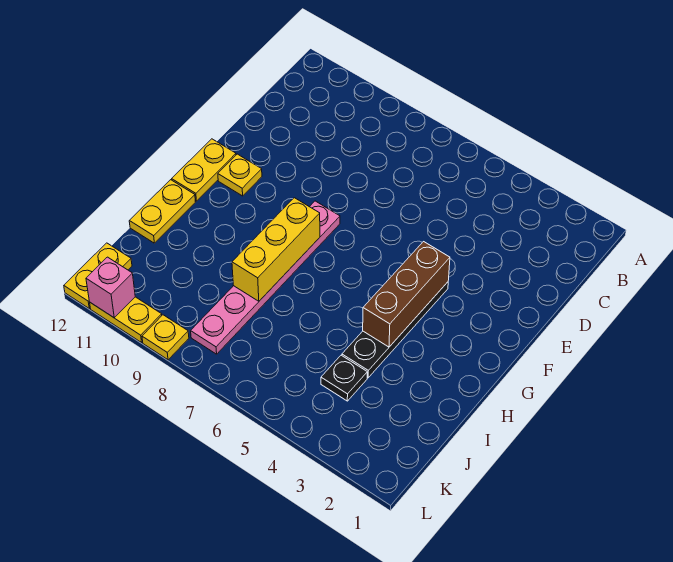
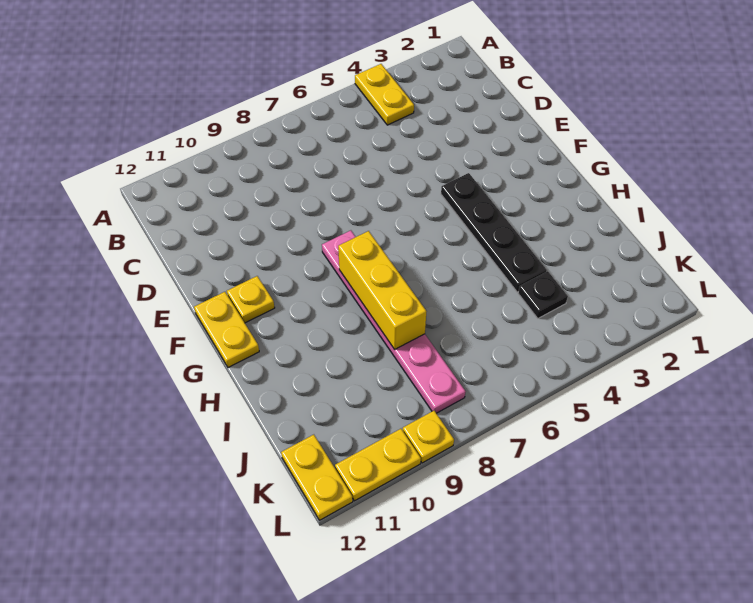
brown 1x3 brick [363,242,450,347] -> none
yellow 1x2 plate [129,180,195,243] -> yellow 1x2 plate moved to [355,64,414,125]
pink 1x1 brick [86,257,135,318] -> none

